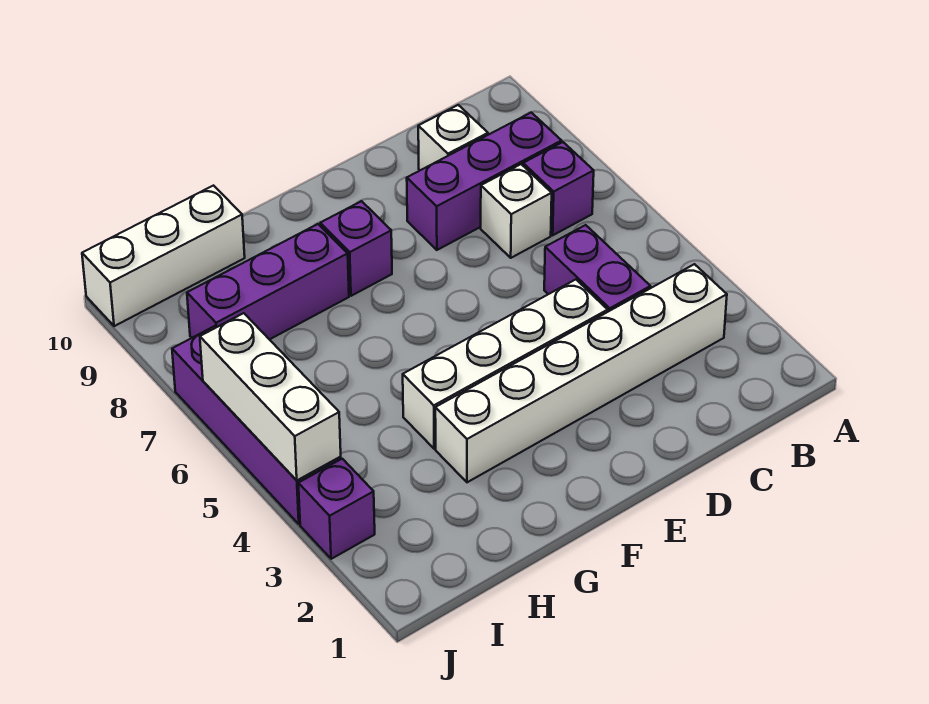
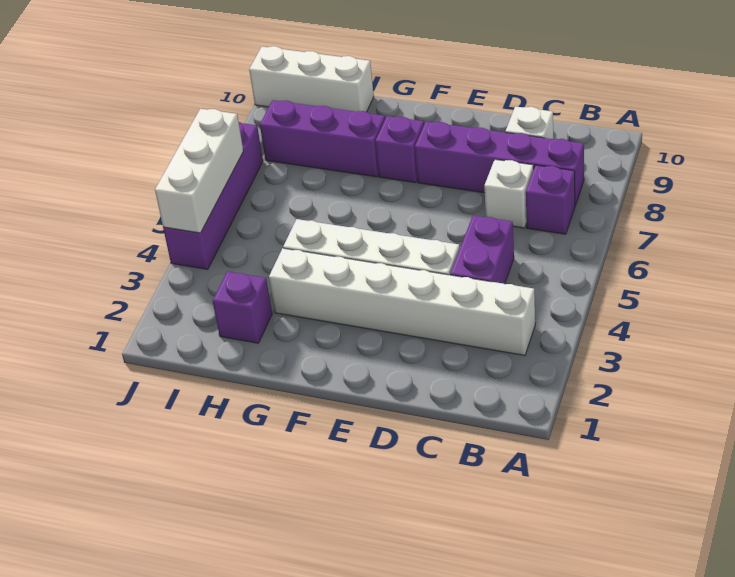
purple 1x3 brick [407,112,562,250] -> purple 1x4 brick [415,122,584,205]
purple 1x1 brick [298,459,375,559] -> purple 1x1 brick moved to [213,271,272,343]

